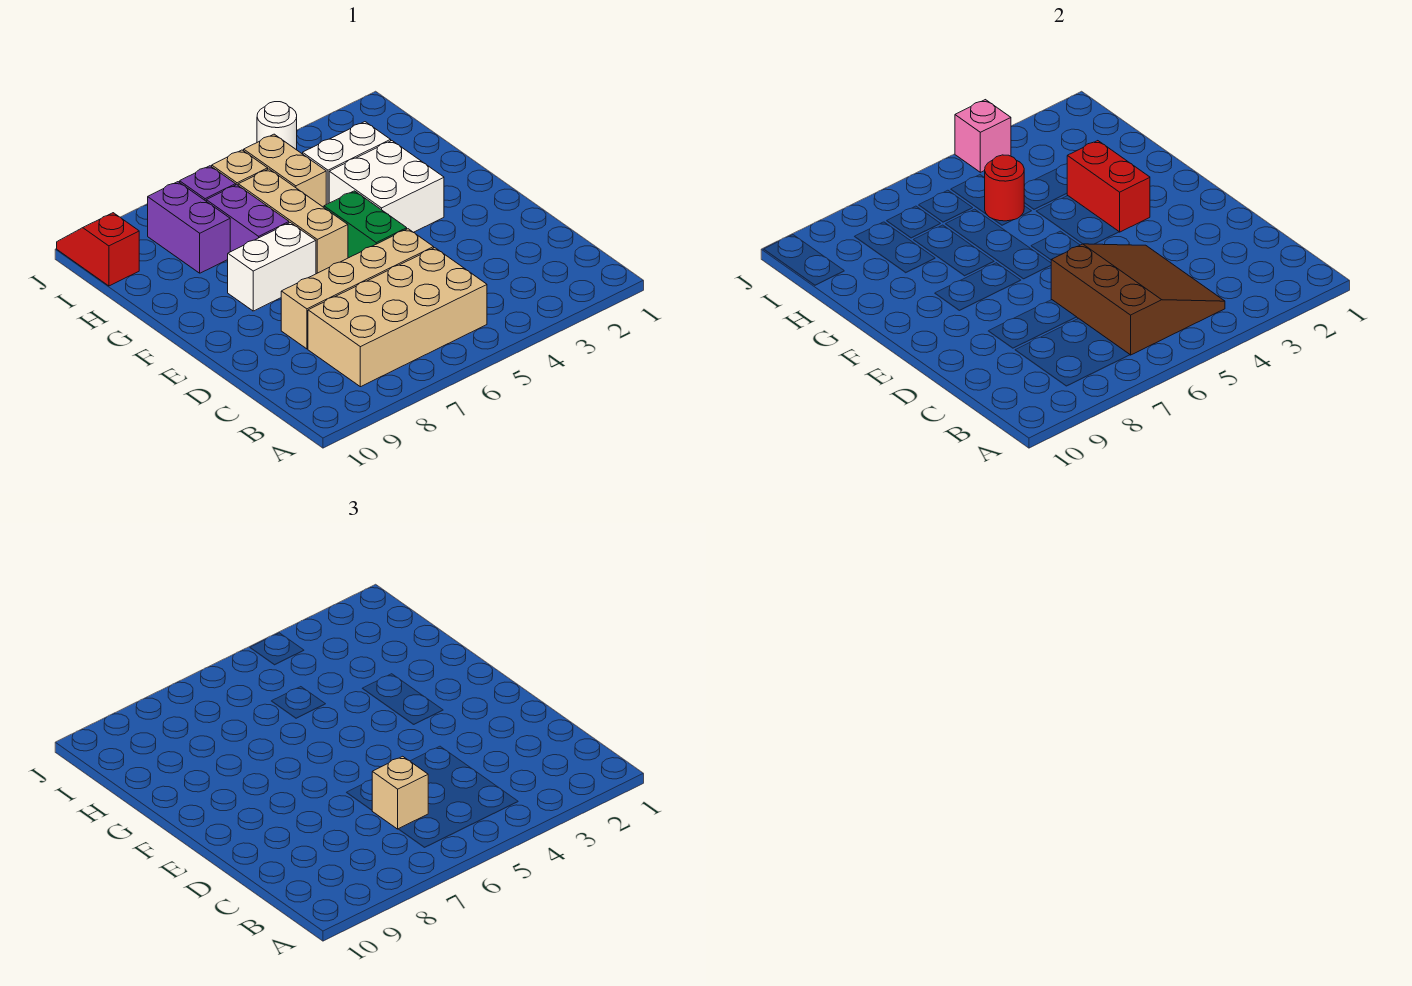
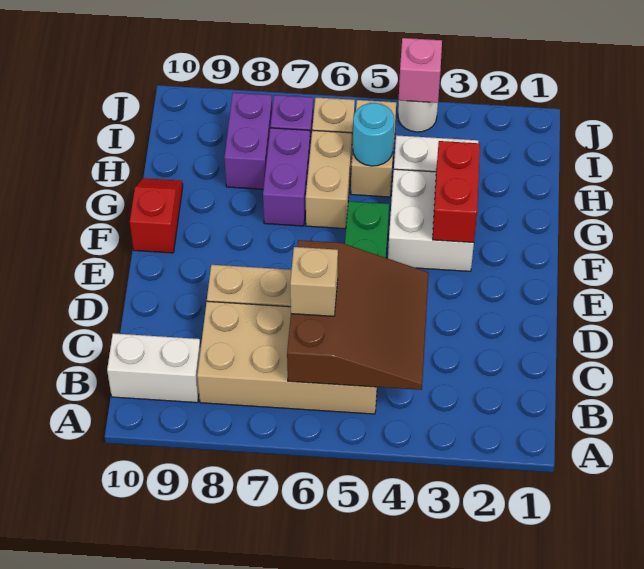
tan 1x3 brick [238,169,348,274] -> tan 1x2 brick [306,130,352,229]
white 1x2 brick [228,223,316,311] -> white 1x2 brick moved to [107,333,201,403]
red 1x1 round brick [985,155,1024,221] -> cyan 1x1 round brick [353,103,394,166]
red 1x2 slope [57,213,139,286] -> red 1x2 slope moved to [130,178,183,253]

